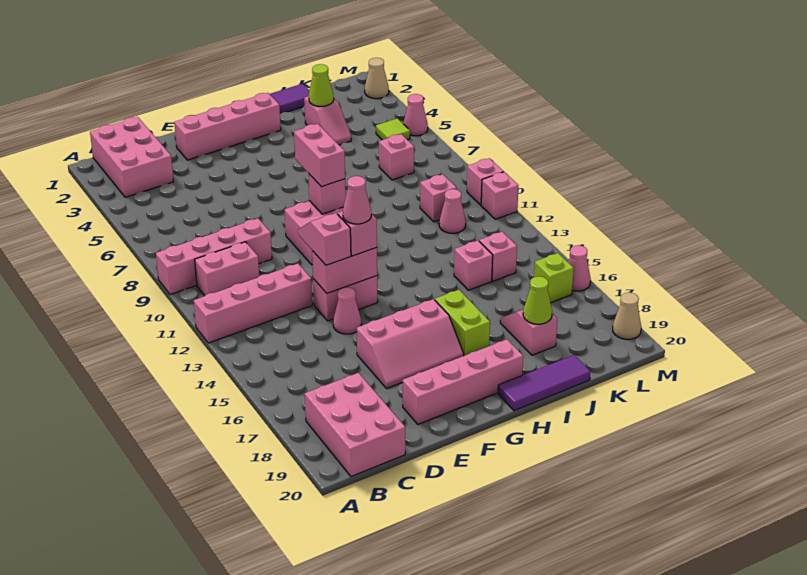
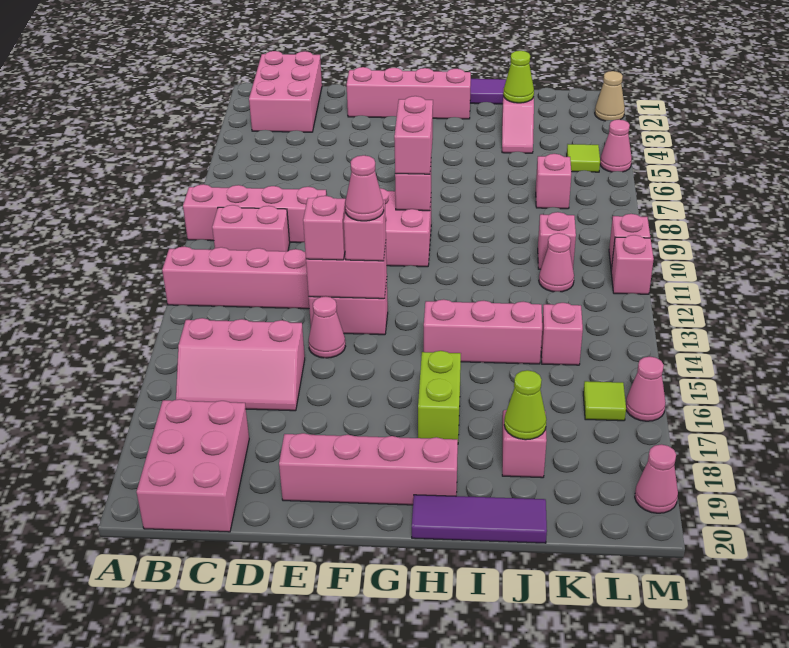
pink 2x3 slope [357,299,464,389] -> pink 2x3 slope moved to [176,318,305,411]
pink 1x1 brick [454,240,493,290] -> pink 1x3 brick [424,299,542,364]
lime 1x1 brick [534,253,574,303] -> lime 1x1 tile [583,381,626,421]
tan 1x1 cone [613,292,641,339] -> pink 1x1 cone [635,444,678,513]

